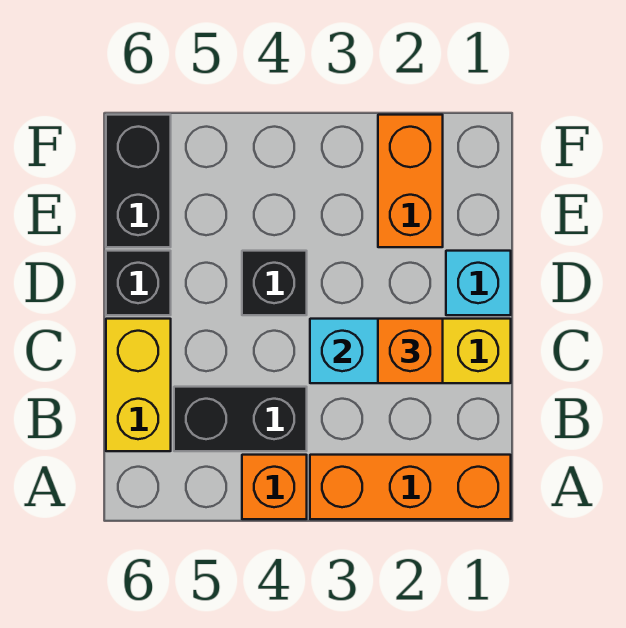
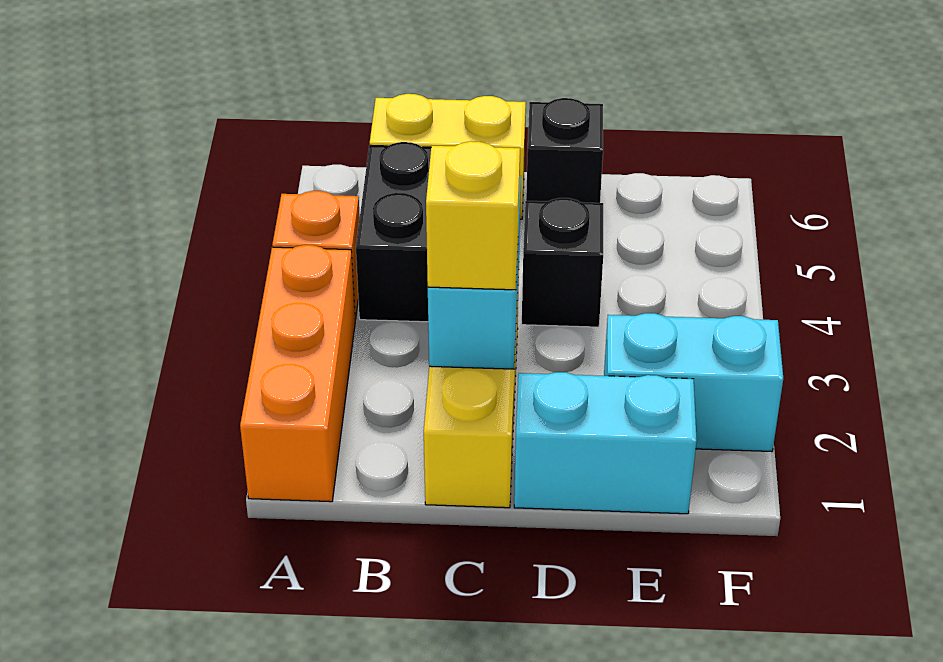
orange 1x1 brick [378,319,443,383] -> yellow 1x1 brick [426,141,520,290]
cyan 1x1 brick [446,251,511,315] -> cyan 1x2 brick [514,372,697,514]
orange 1x2 brick [378,115,443,247] -> cyan 1x2 brick [604,313,783,452]
black 1x2 brick [106,115,171,247] -> none

